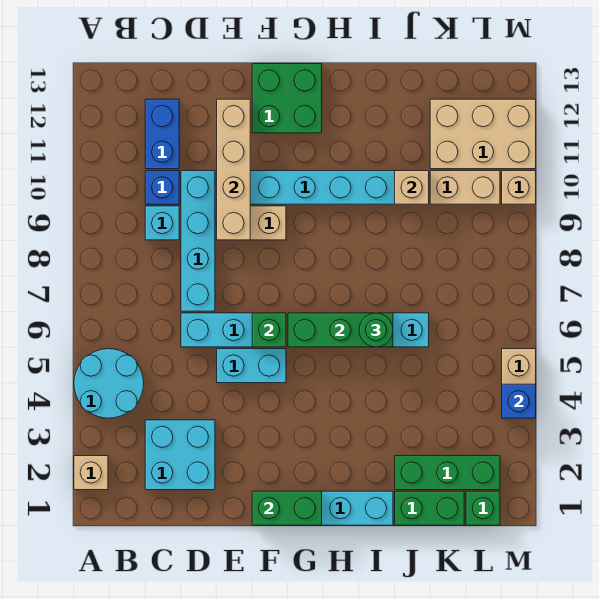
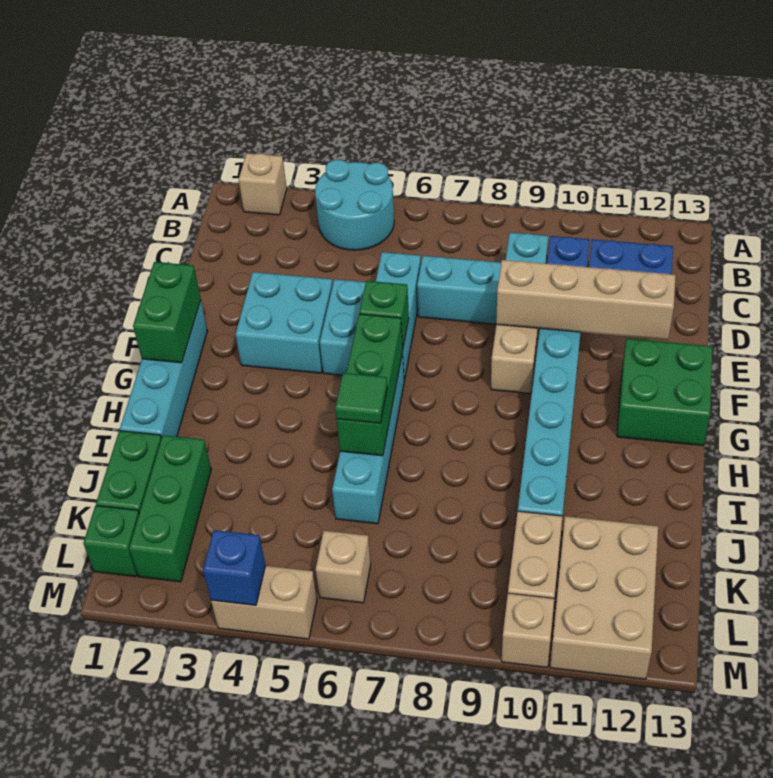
cyan 2x2 brick [145,420,215,490] -> cyan 2x2 brick moved to [236,272,333,373]
green 1x1 round brick [359,313,393,347] -> green 1x1 tile [335,373,387,423]
tan 1x1 brick [395,171,429,204] -> tan 1x1 brick moved to [316,531,371,603]

